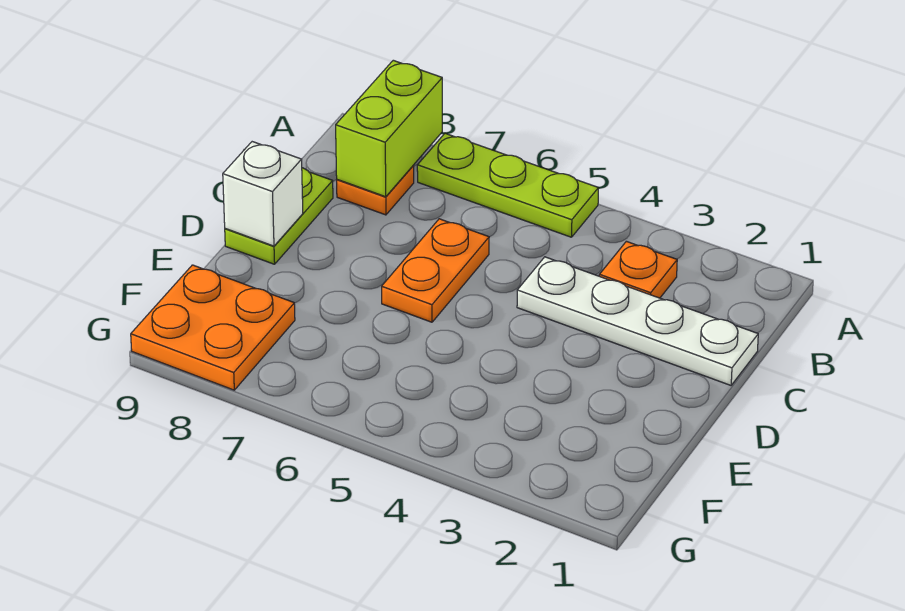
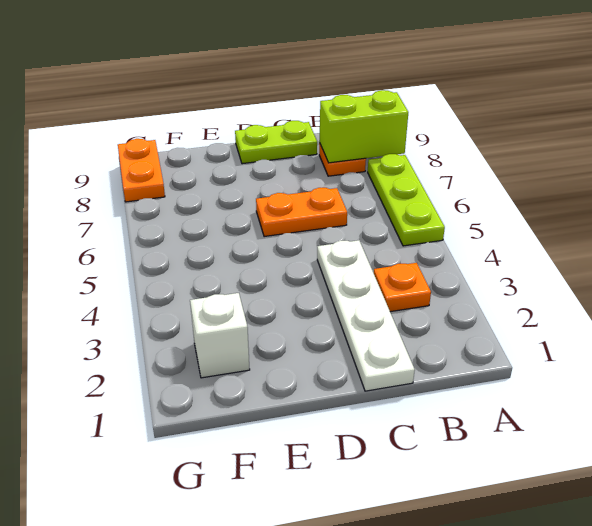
white 1x1 brick [223,142,303,246] -> white 1x1 brick moved to [190,293,250,378]
orange 2x2 plate [131,265,295,390] -> orange 1x2 plate [118,139,165,202]

